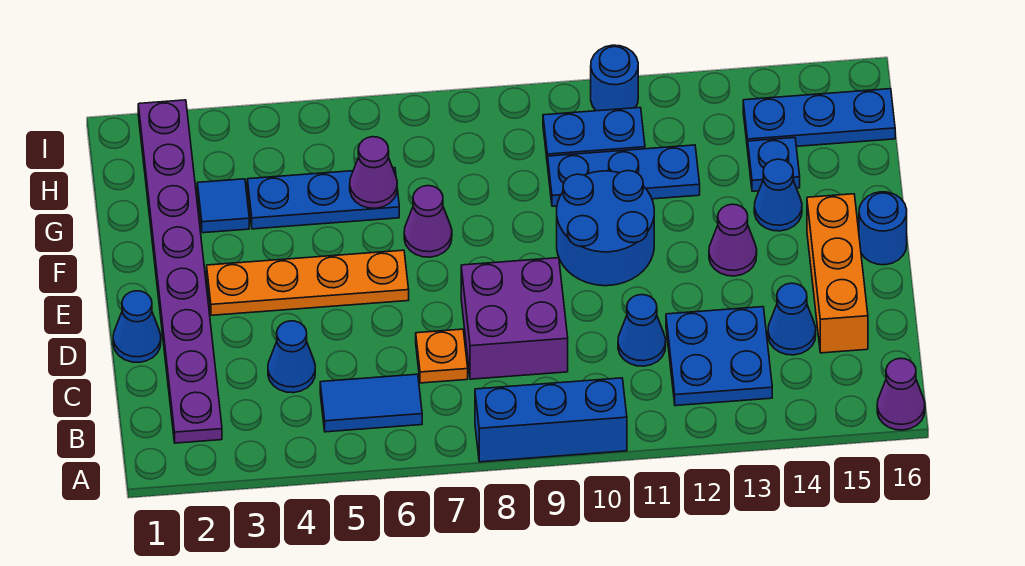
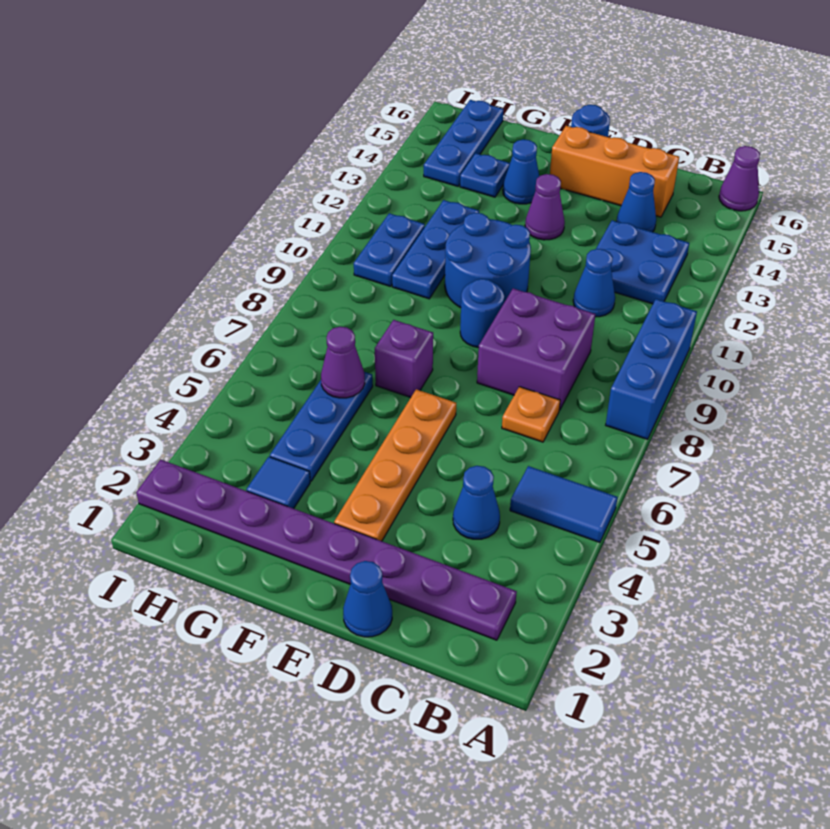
blue 1x2 tile [320,374,422,432] -> blue 1x2 tile turned to [510,466,618,542]
purple 1x1 cone [404,186,452,257] -> purple 1x1 brick [375,320,433,398]
blue 1x1 round brick [591,45,638,111] -> blue 1x1 round brick moved to [460,279,504,348]

